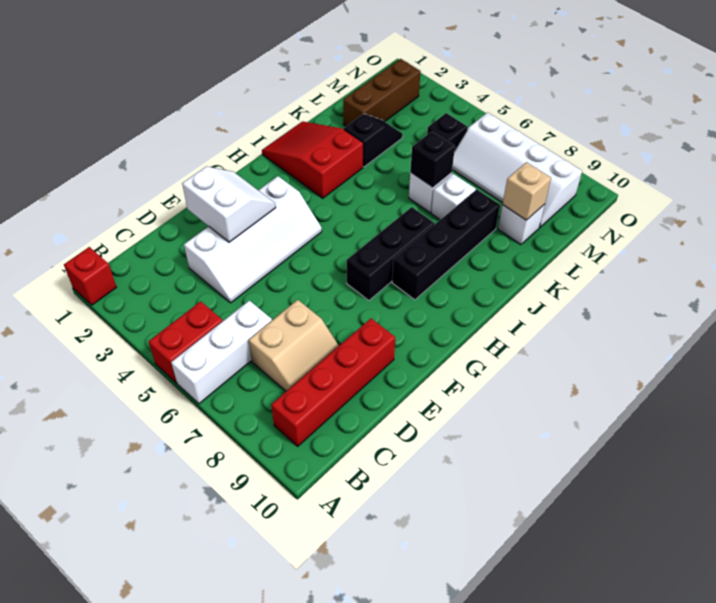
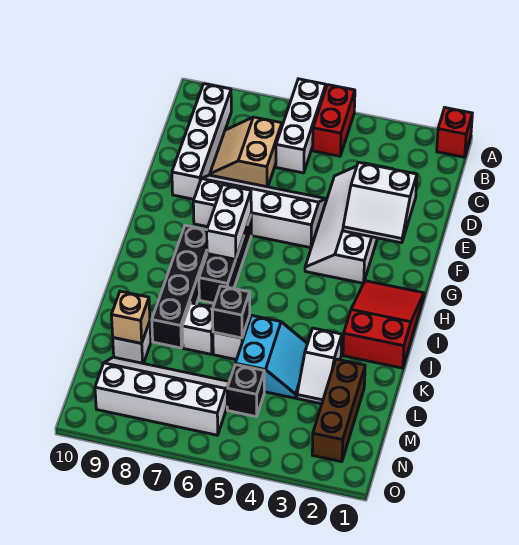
red 1x4 brick [271,318,395,446] -> white 1x4 brick [172,84,231,199]
none -> white 2x4 slope [193,175,326,248]
none -> white 1x2 brick [207,185,251,259]
red 2x3 slope [262,121,363,198] -> red 2x3 slope turned to [343,281,424,368]
black 1x2 slope [344,114,402,167] -> white 1x2 slope [297,328,342,404]
none -> cyan 2x2 slope [235,316,307,398]

